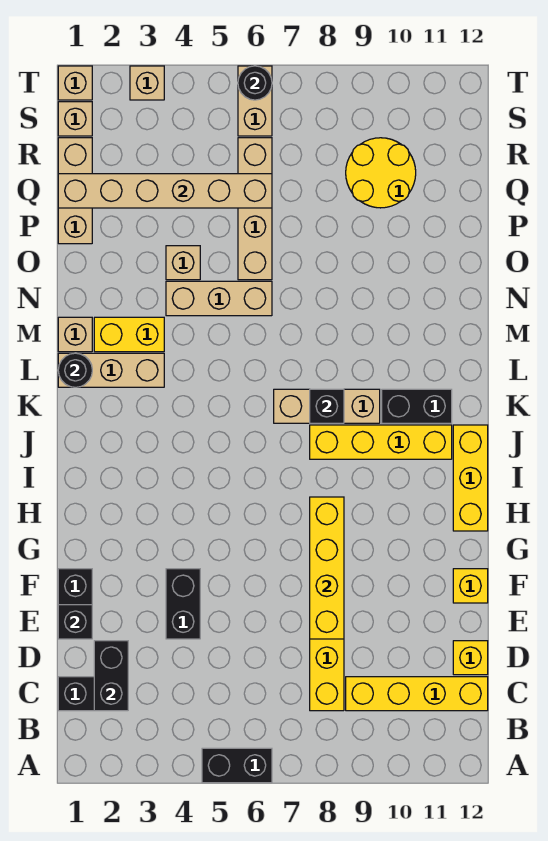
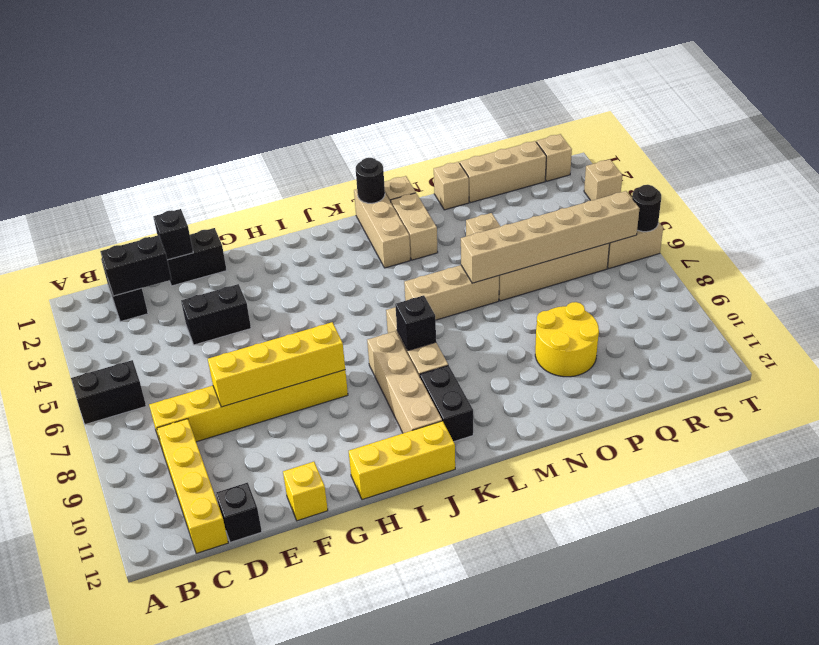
black 1x2 brick [202,748,272,783] -> black 1x2 brick turned to [71,360,146,425]
yellow 1x1 brick [453,641,488,675] -> black 1x1 brick [216,483,262,542]
yellow 1x4 brick [310,425,452,459] -> tan 1x4 brick [367,331,442,433]
yellow 1x2 brick [94,317,164,352] -> tan 1x2 brick [391,193,438,260]
tan 1x3 brick [166,281,272,316] -> tan 1x3 brick turned to [404,265,499,320]
tan 1x6 brick [58,174,272,208] -> tan 1x6 brick turned to [461,191,639,283]
yellow 2x2 round brick [346,138,416,208] -> yellow 2x2 round brick moved to [535,302,599,377]
tan 1x1 brick [58,66,92,100] -> tan 1x1 brick moved to [434,162,469,210]

